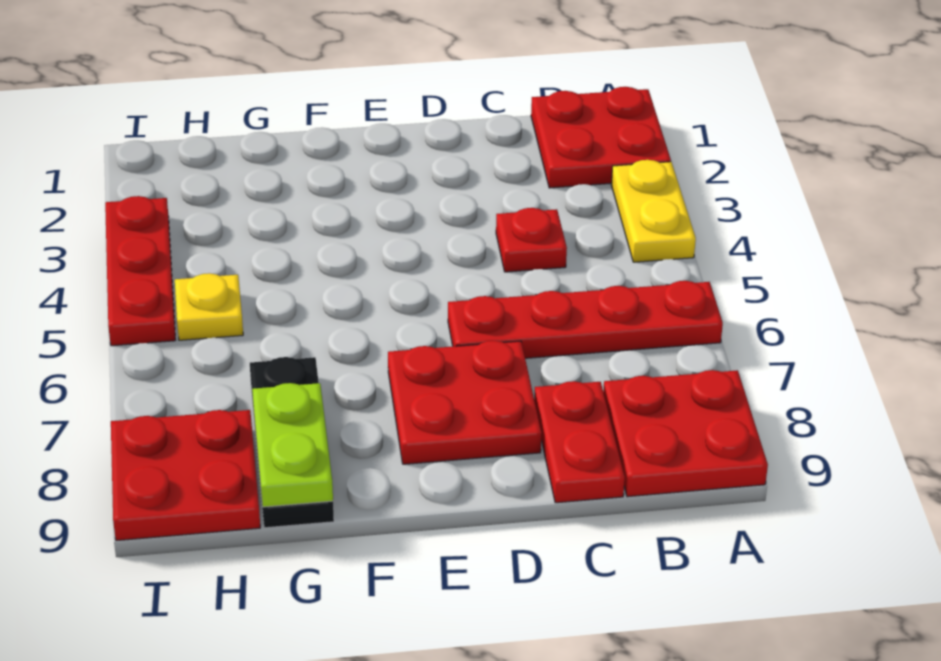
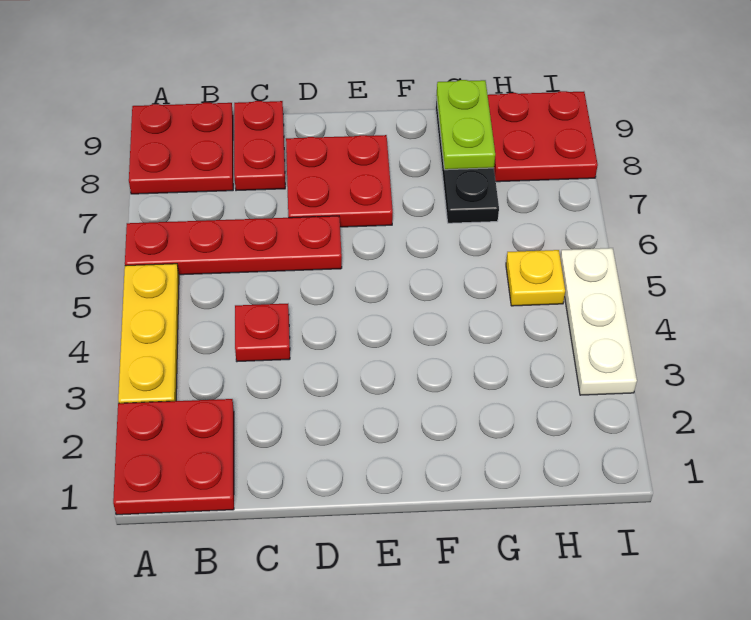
yellow 1x2 plate [611,160,696,262] -> yellow 1x3 plate [118,264,179,403]
red 1x3 plate [105,196,175,346] -> white 1x3 plate [560,248,637,395]

